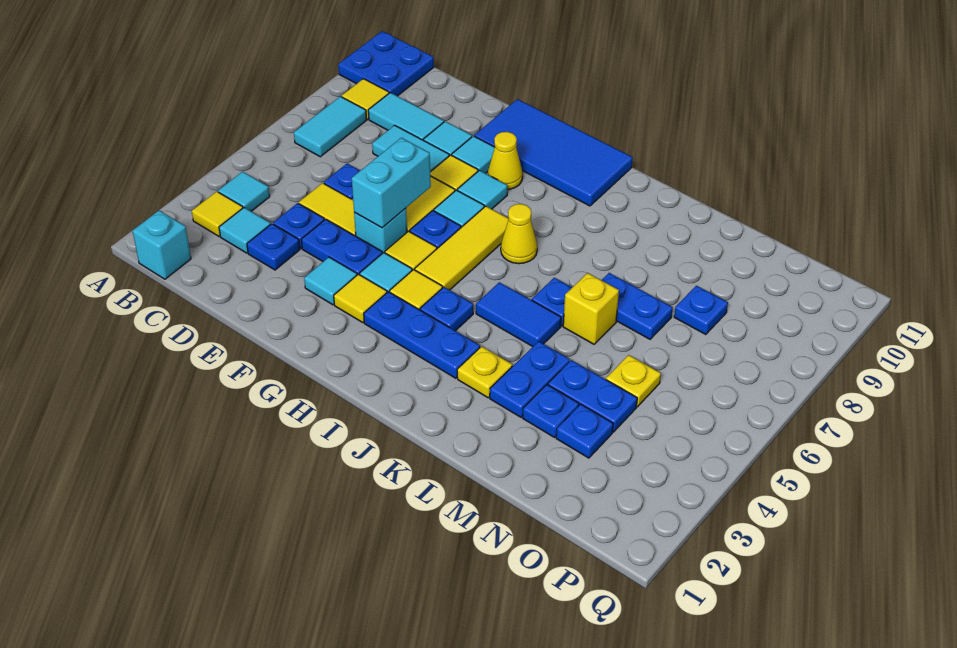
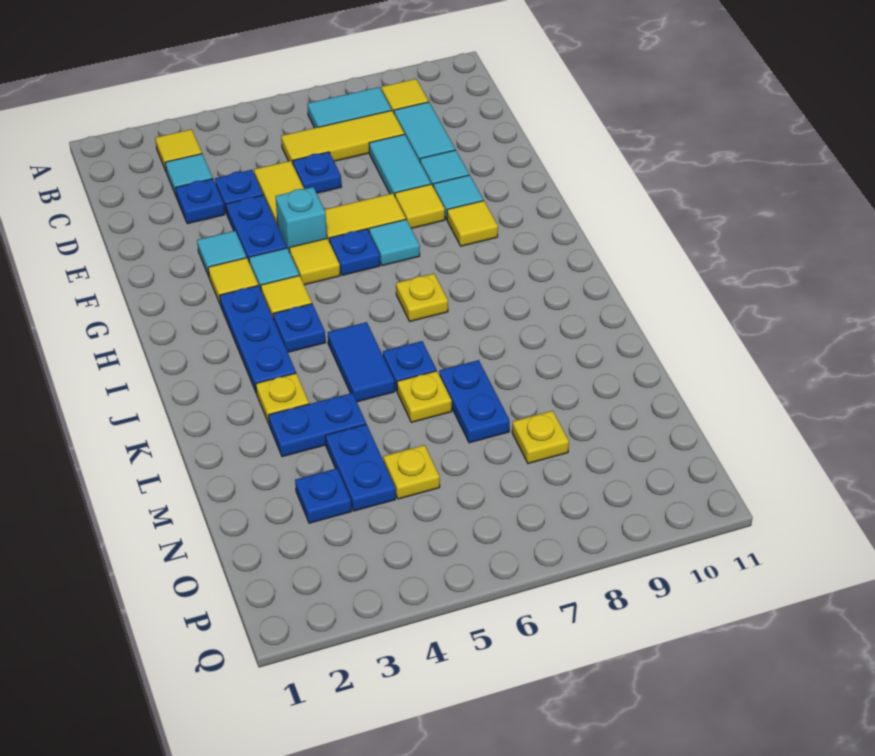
blue 2x2 plate [338,31,434,96] -> none
cyan 1x1 brick [132,210,191,279] -> none
cyan 1x1 tile [218,172,270,211] -> none
cyan 1x2 brick [352,138,431,228] -> none
blue 2x4 tile [474,99,633,206] -> none
cyan 1x1 tile [457,170,507,209] -> none
yellow 1x1 cone [488,132,523,190] -> yellow 1x1 tile [447,201,498,246]
yellow 1x3 tile [415,206,509,290] -> yellow 1x3 tile moved to [281,111,404,164]
yellow 1x1 cone [501,204,537,264] -> yellow 1x1 plate [396,274,448,321]
yellow 1x1 brick [563,273,619,344] -> yellow 1x1 plate [397,371,452,422]
blue 1x1 plate [523,385,579,437] -> none
blue 1x1 plate [674,286,728,335] -> yellow 1x1 plate [512,411,569,464]

